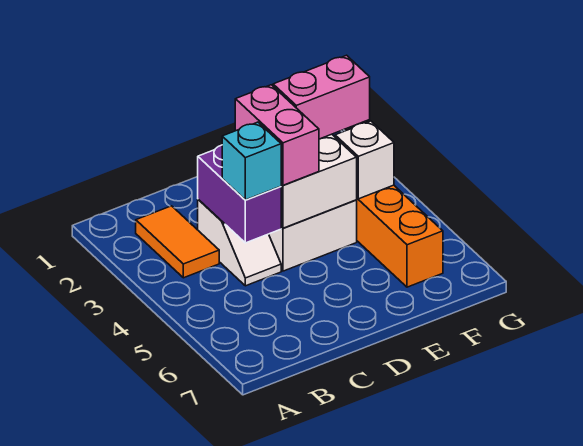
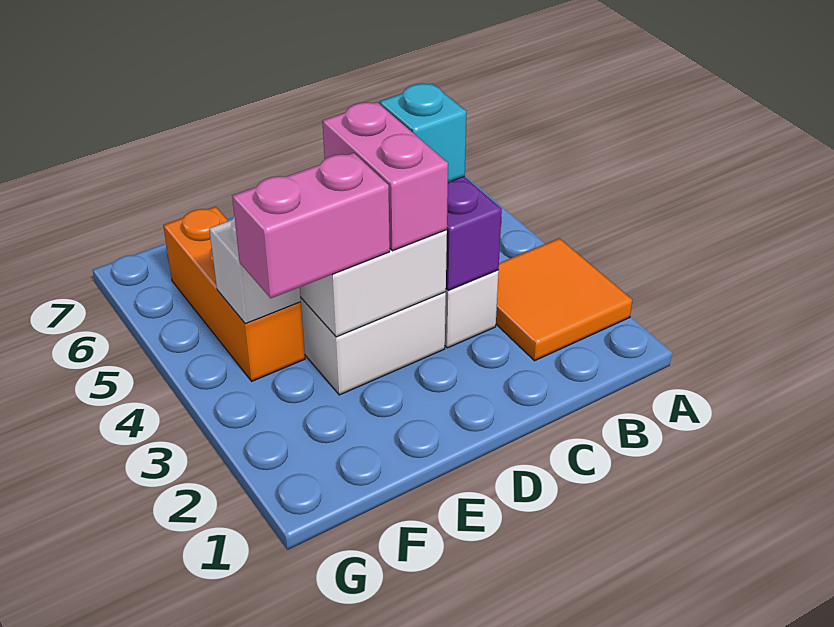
orange 1x2 tile [136,206,219,278] -> orange 2x2 tile [496,238,632,361]

